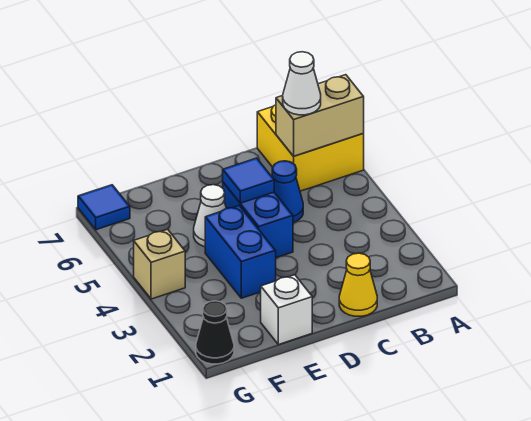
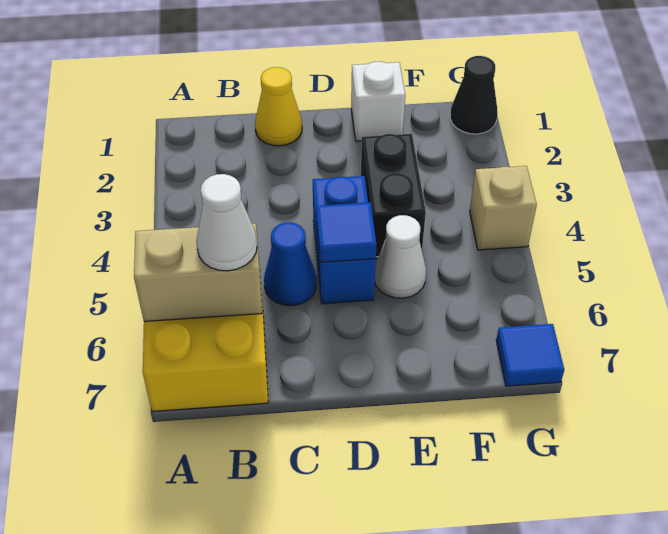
blue 1x2 brick [205,206,276,298] -> black 1x2 brick [361,134,426,257]

